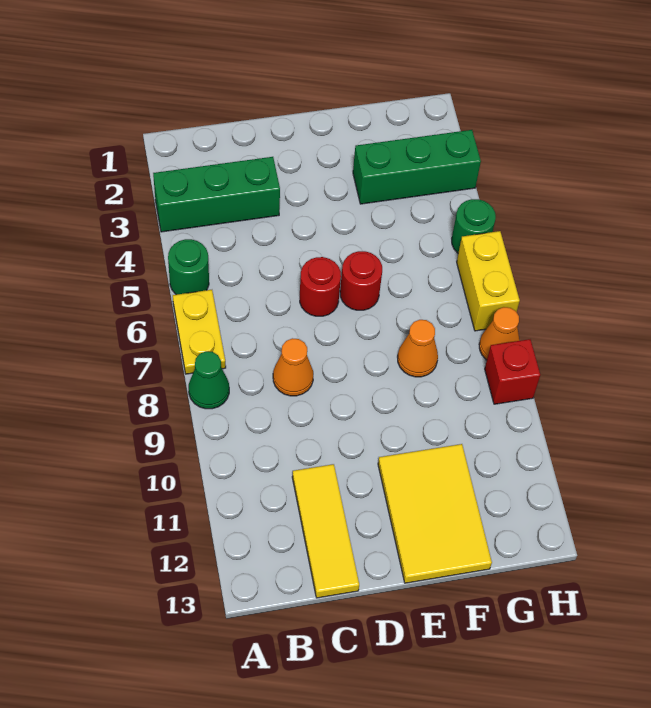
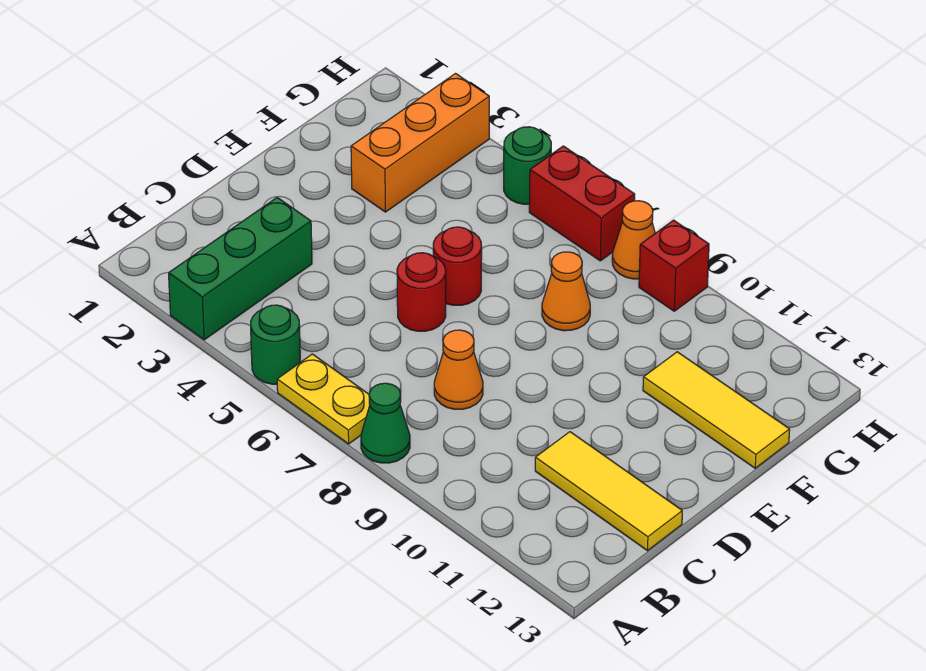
yellow 2x3 tile [378,444,492,583] -> yellow 1x3 tile [643,352,790,468]
green 1x3 brick [353,130,481,204] -> orange 1x3 brick [351,74,489,212]
yellow 1x2 brick [457,231,520,331] -> red 1x2 brick [529,146,635,261]

